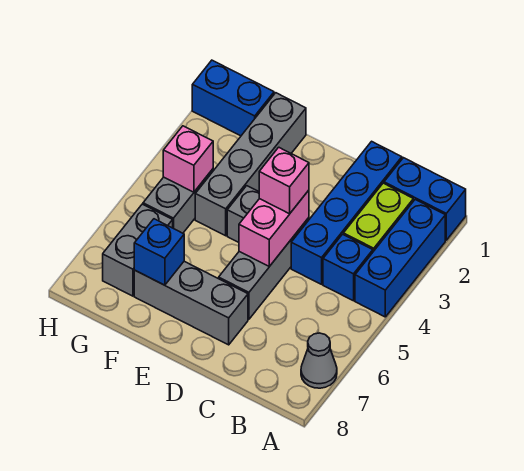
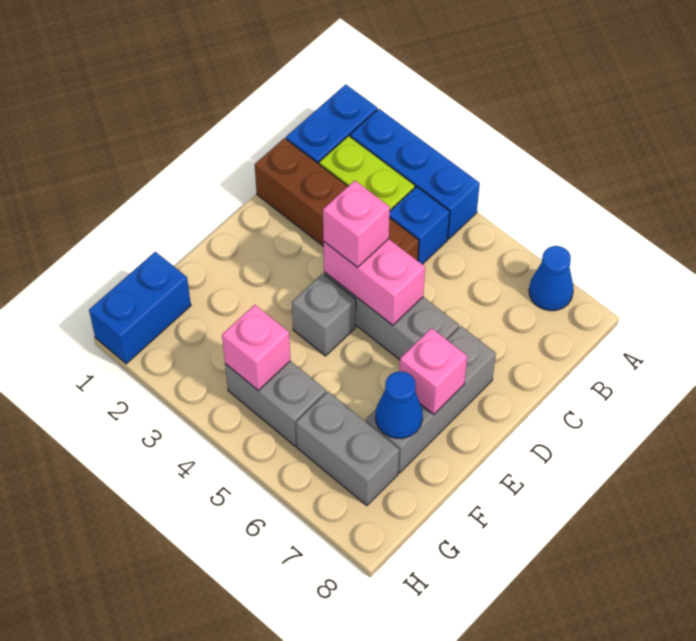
grey 1x1 cone [301,333,337,388] -> blue 1x1 cone [529,246,574,311]
blue 1x4 brick [291,141,402,284] -> brown 1x4 brick [255,138,419,261]
none -> pink 1x1 brick [399,328,467,415]
grey 1x4 brick [195,93,306,236] -> none
blue 1x1 brick [134,219,184,285] -> blue 1x1 cone [376,371,423,438]

